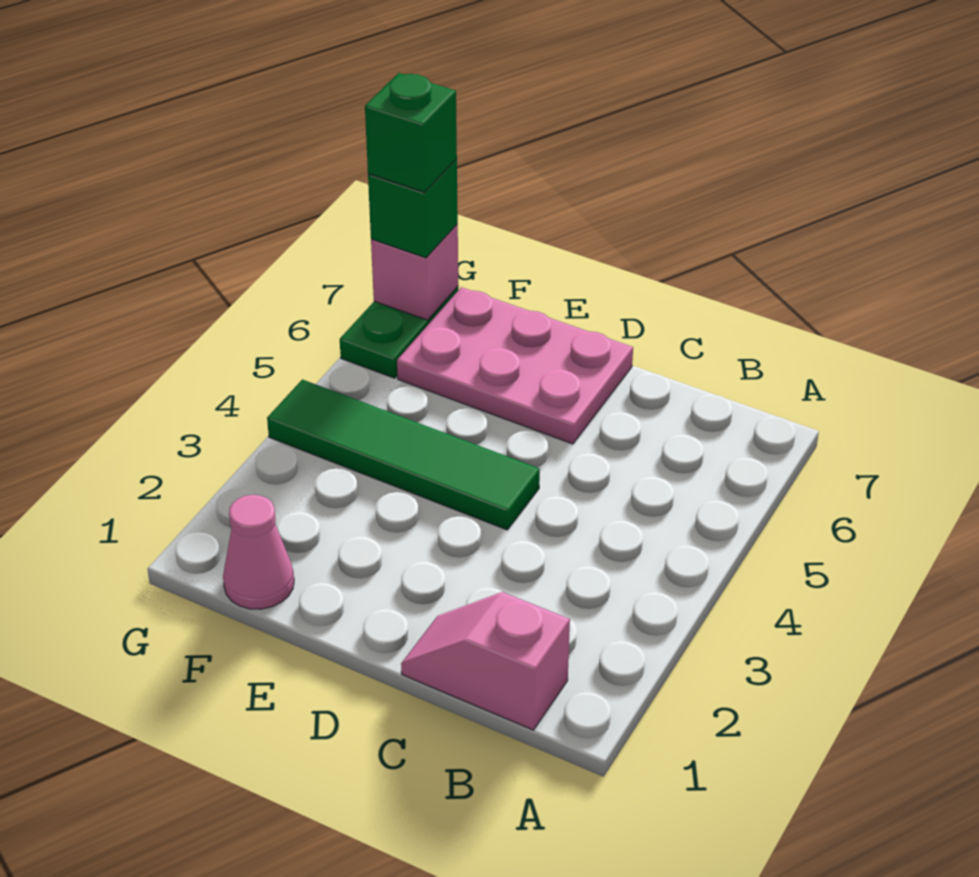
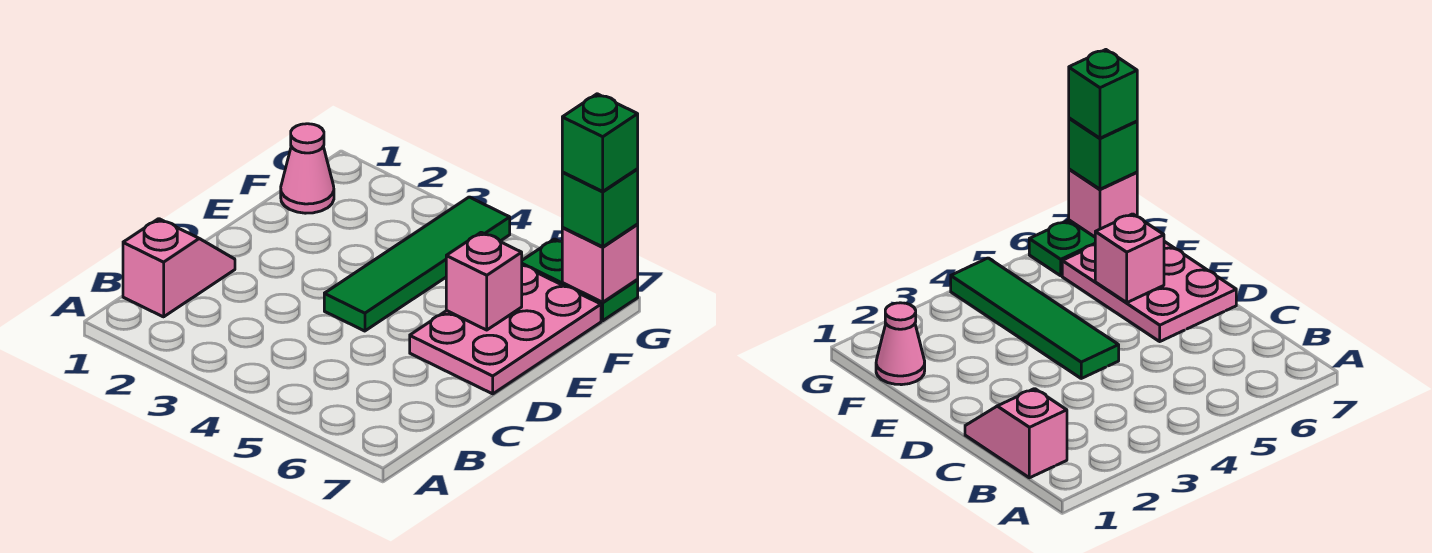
none -> pink 1x1 brick [446,232,522,330]

